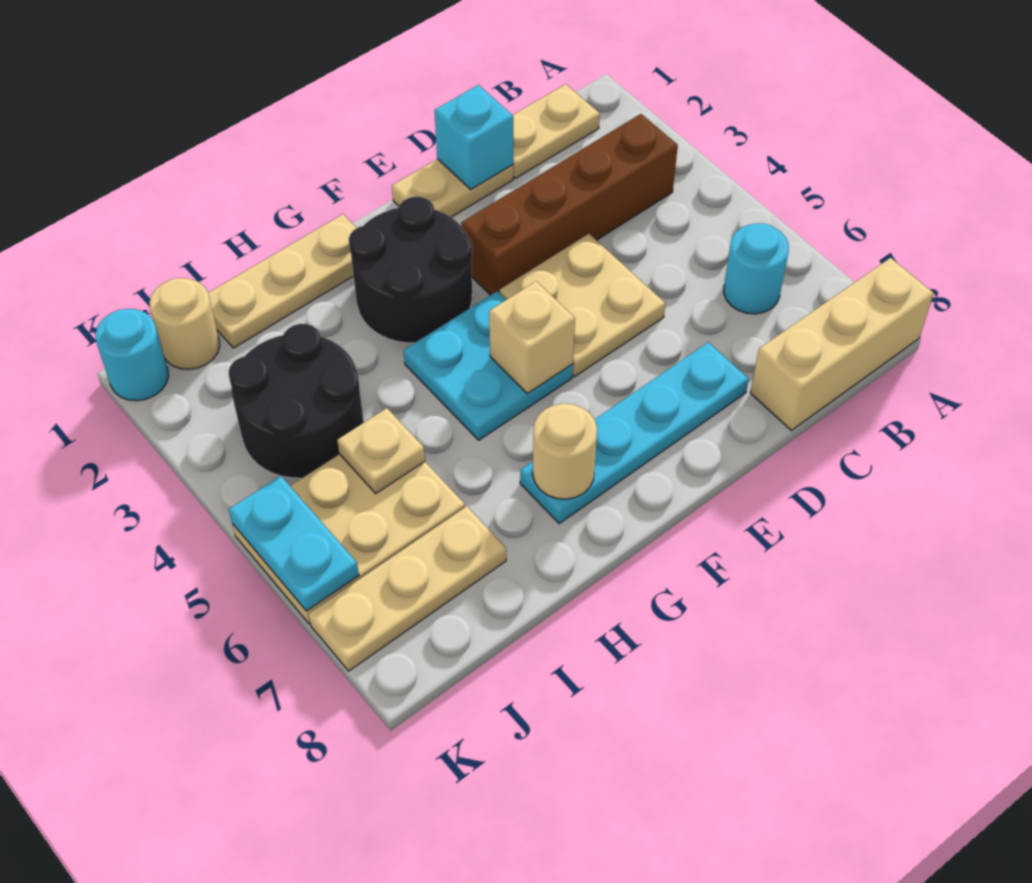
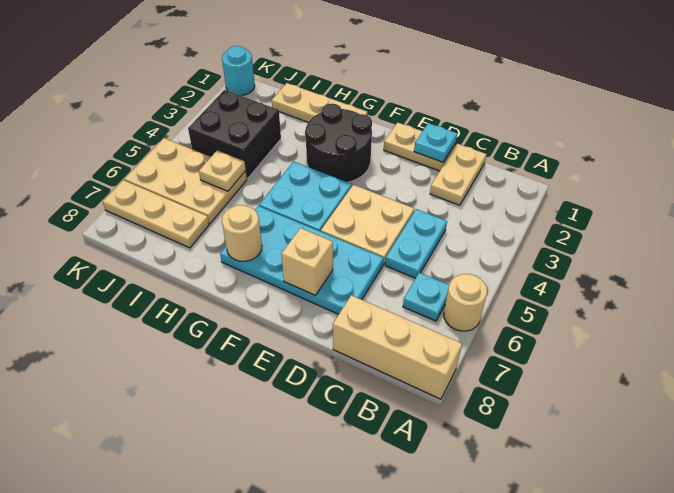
tan 1x2 plate [513,84,600,178] -> tan 1x2 plate turned to [430,144,486,205]
brown 1x4 brick [461,114,678,295] -> none
cyan 1x1 round brick [724,223,789,314] -> cyan 1x1 plate [403,273,449,321]
cyan 1x1 brick [435,85,513,189] -> cyan 1x1 plate [414,123,457,162]
cyan 1x4 plate [520,342,749,524] -> cyan 2x4 plate [220,206,383,314]
tan 1x1 brick [489,281,575,393] -> tan 1x1 brick moved to [281,228,333,295]
black 2x2 round brick [229,324,364,478] -> black 2x2 brick [188,90,281,179]
tan 1x1 round brick [149,278,220,369] -> tan 1x1 round brick moved to [444,274,487,331]
cyan 1x2 plate [229,476,359,611] -> cyan 1x2 plate moved to [385,209,447,278]

